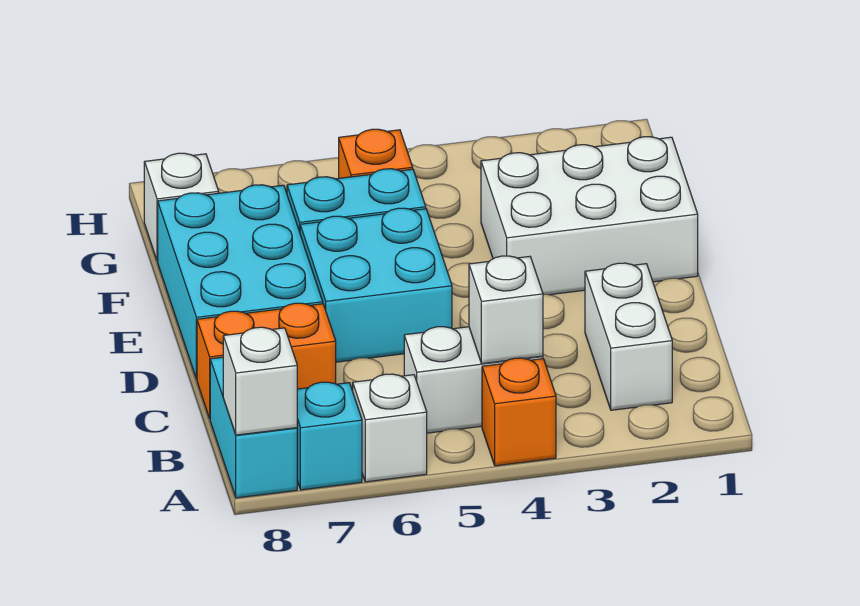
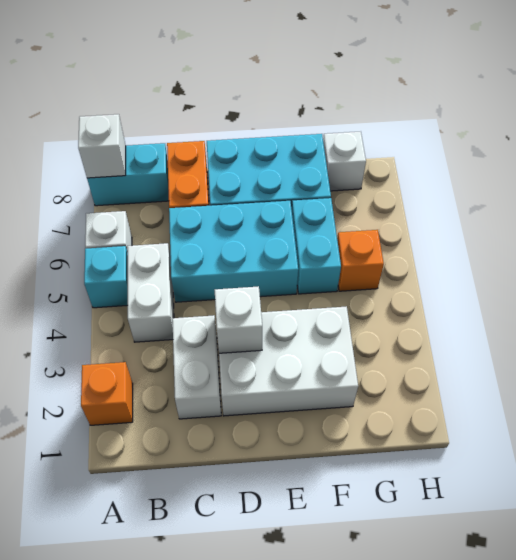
orange 1x1 brick [482,358,556,466] -> orange 1x1 brick moved to [81,362,133,425]
cyan 1x1 brick [297,382,362,490] -> cyan 1x1 brick moved to [84,246,128,308]
white 1x2 brick [585,263,672,410] -> white 1x2 brick turned to [172,315,221,419]
white 1x1 brick [469,256,543,364] -> white 1x1 brick moved to [215,286,262,353]
cyan 2x2 brick [300,208,452,362] -> cyan 2x3 brick [169,201,298,302]
white 2x3 brick [481,137,698,295] -> white 2x3 brick turned to [219,306,358,416]

